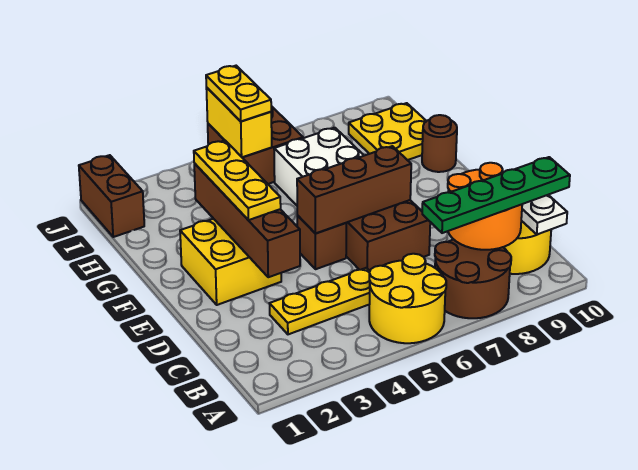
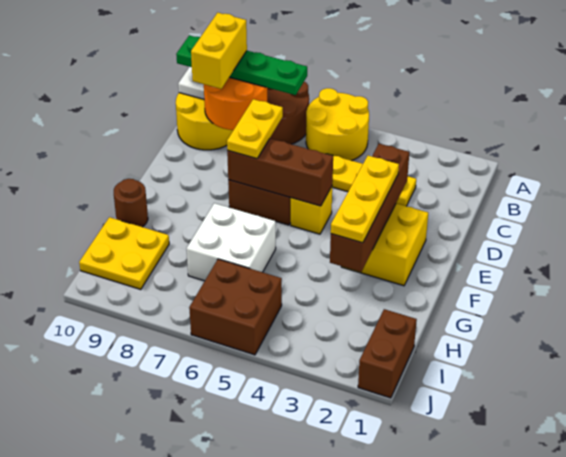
brown 1x1 brick [297,216,346,269] -> yellow 1x1 brick [291,187,332,234]
yellow 1x2 brick [206,88,272,157] -> yellow 1x2 brick moved to [191,13,247,89]
yellow 1x2 plate [206,66,271,121] -> yellow 1x2 plate moved to [227,99,283,159]

